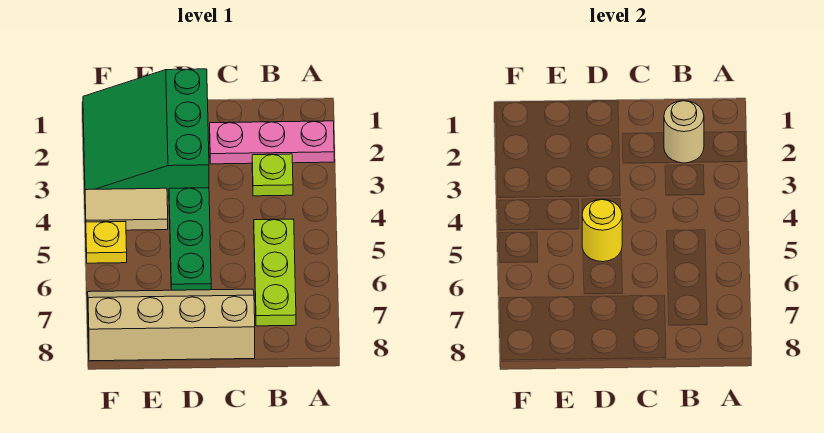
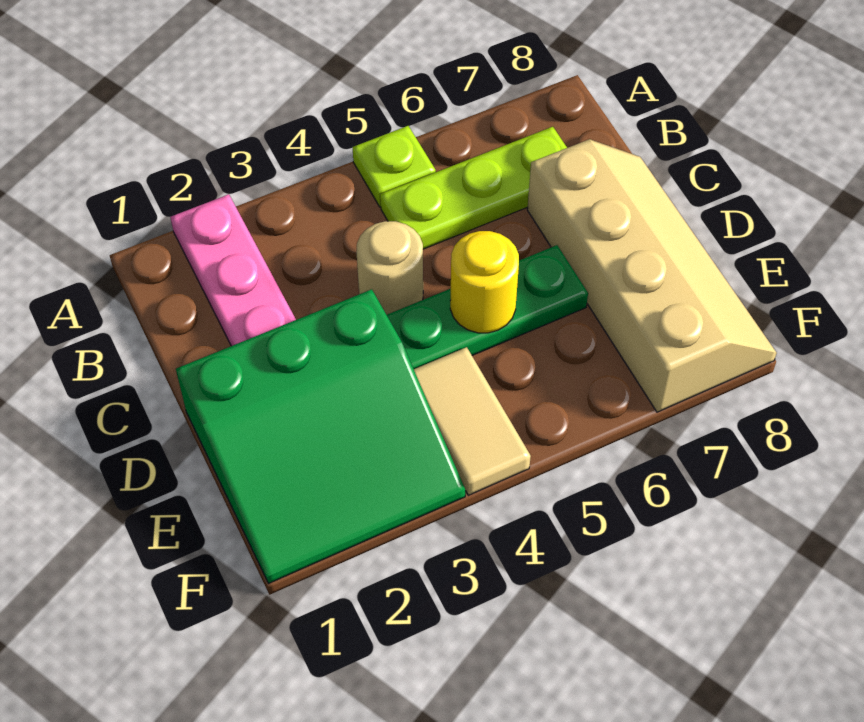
tan 1x1 round brick [664,101,704,163] -> tan 1x1 round brick moved to [356,221,423,315]
lime 1x1 plate [252,154,293,196] -> lime 1x1 plate moved to [353,126,436,207]
tan 2x4 slope [87,289,255,361] -> tan 2x4 slope turned to [527,139,777,412]
yellow 1x1 plate [86,221,127,263] -> none

